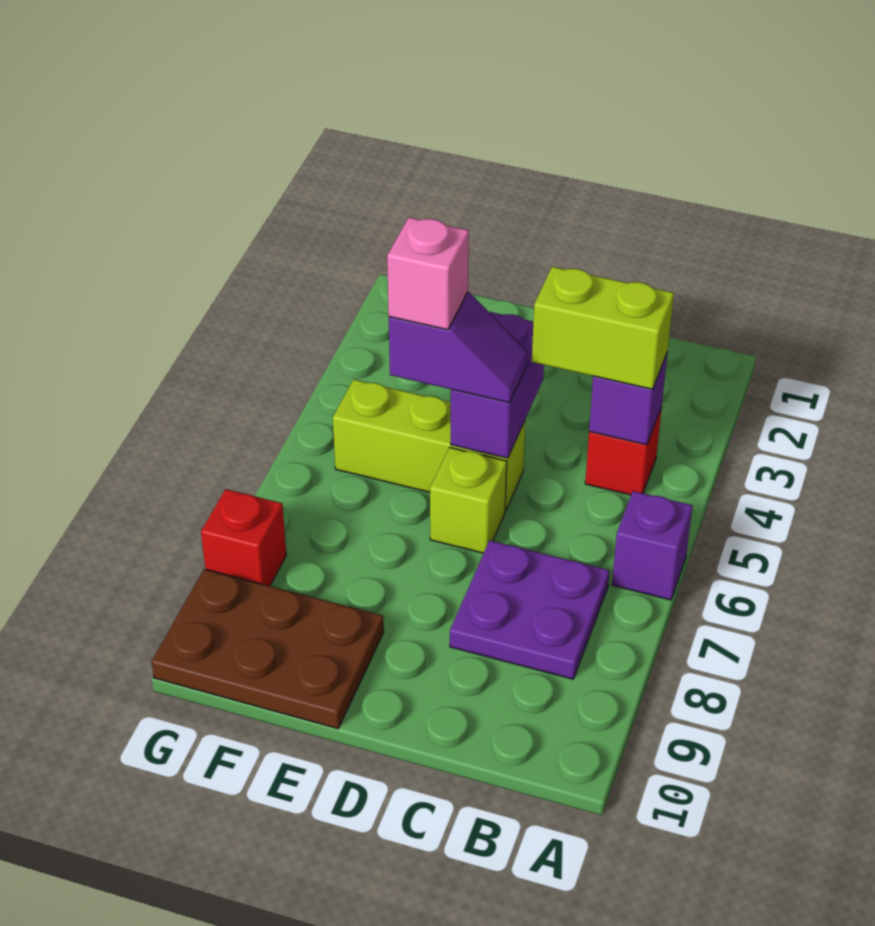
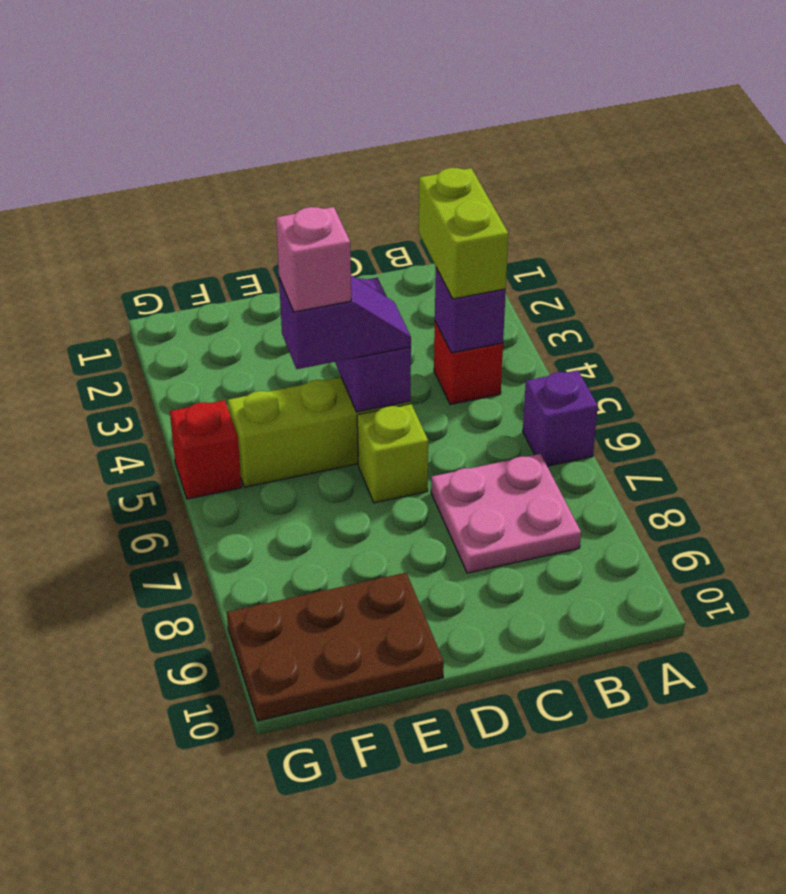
lime 1x2 brick [532,267,674,389] -> lime 1x2 brick turned to [419,168,508,299]
purple 2x2 plate [450,541,610,679] -> pink 2x2 plate [431,454,581,573]
red 1x1 brick [201,489,286,586] -> red 1x1 brick moved to [170,400,242,499]

